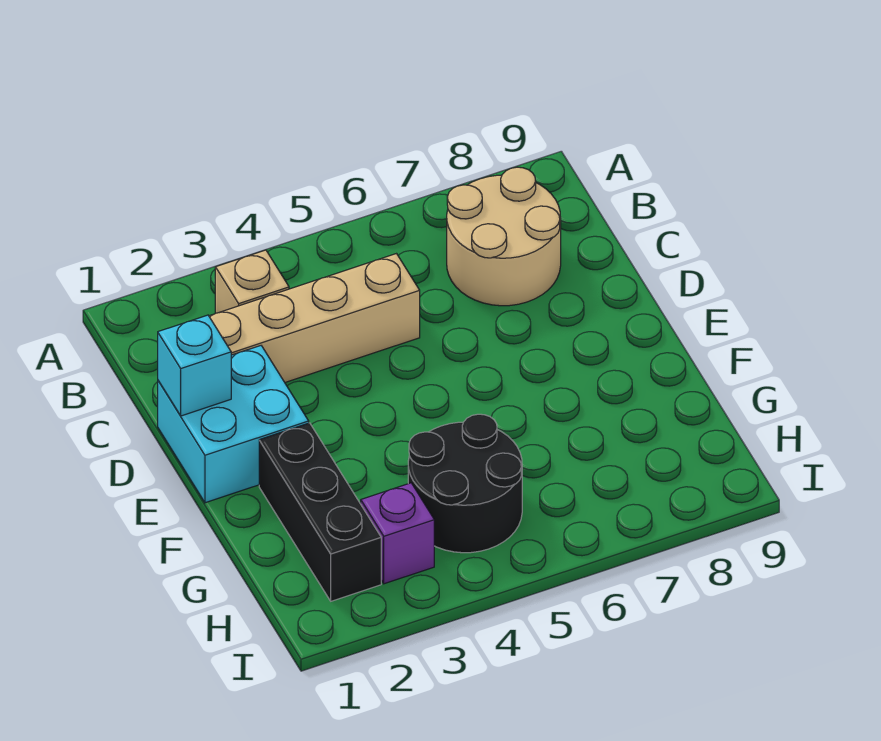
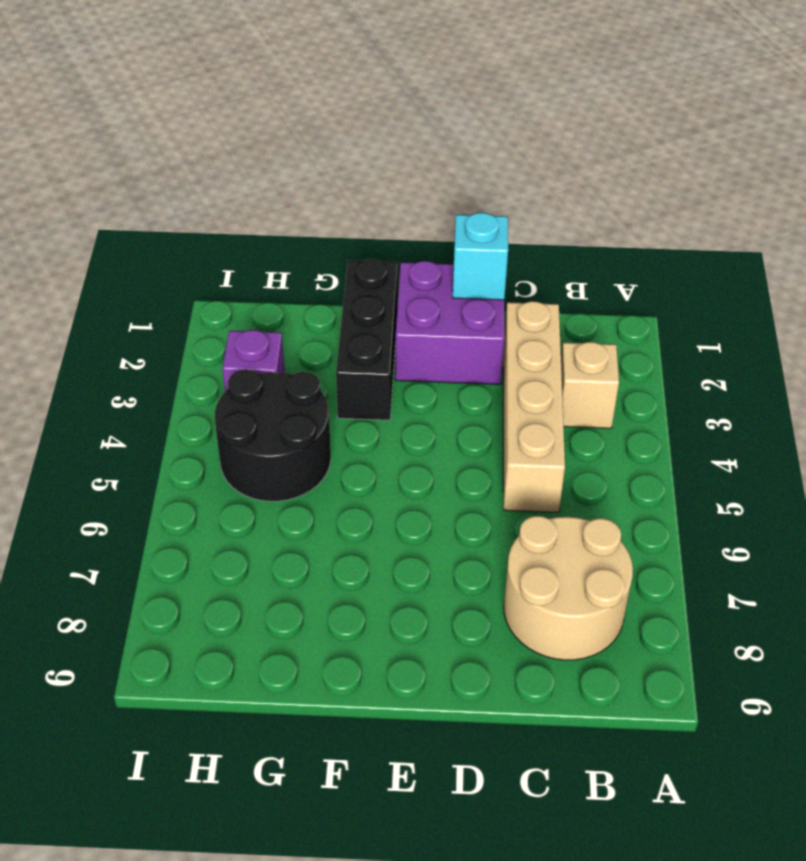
cyan 2x2 brick [158,346,309,503] -> purple 2x2 brick [395,261,504,384]
black 1x3 brick [259,423,381,601] -> black 1x3 brick turned to [336,259,398,420]

